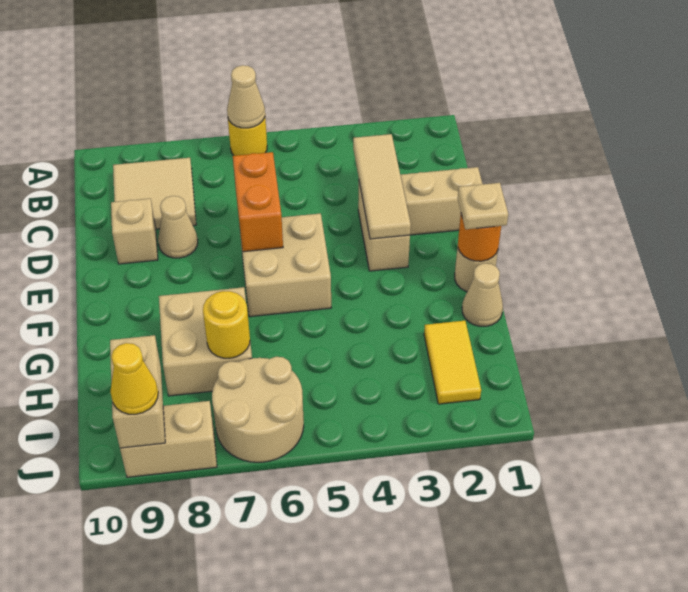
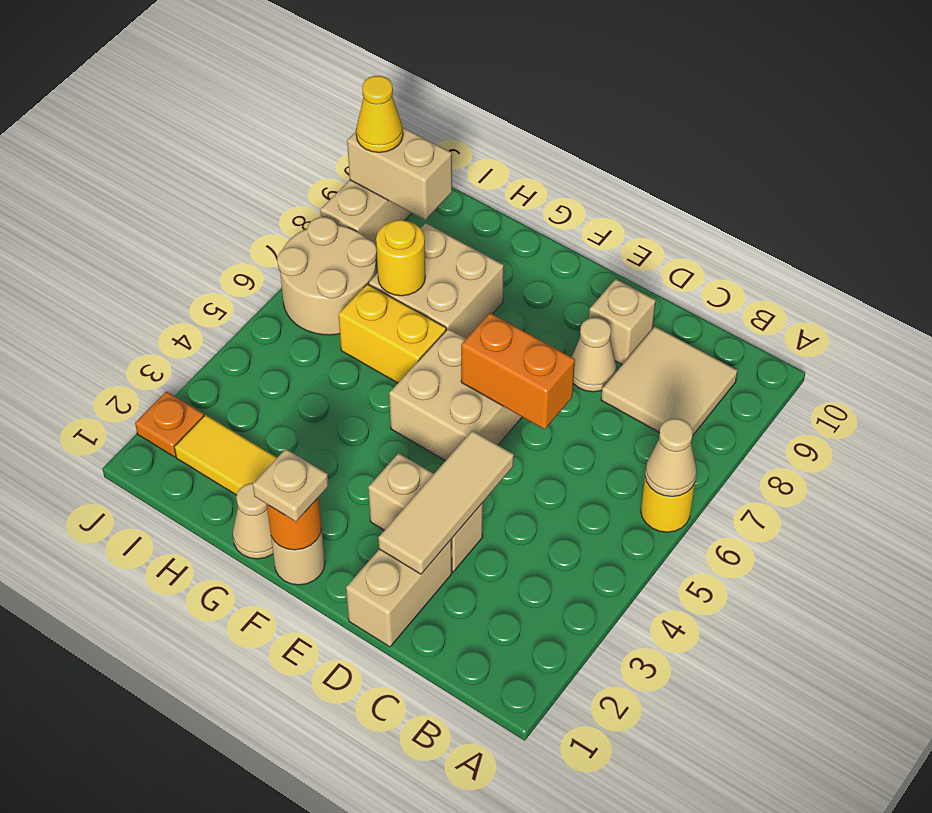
tan 1x3 tile [353,134,411,239] -> tan 1x3 tile turned to [378,431,514,574]
none -> yellow 1x2 brick [338,284,446,383]
none -> orange 1x1 plate [135,391,204,457]

